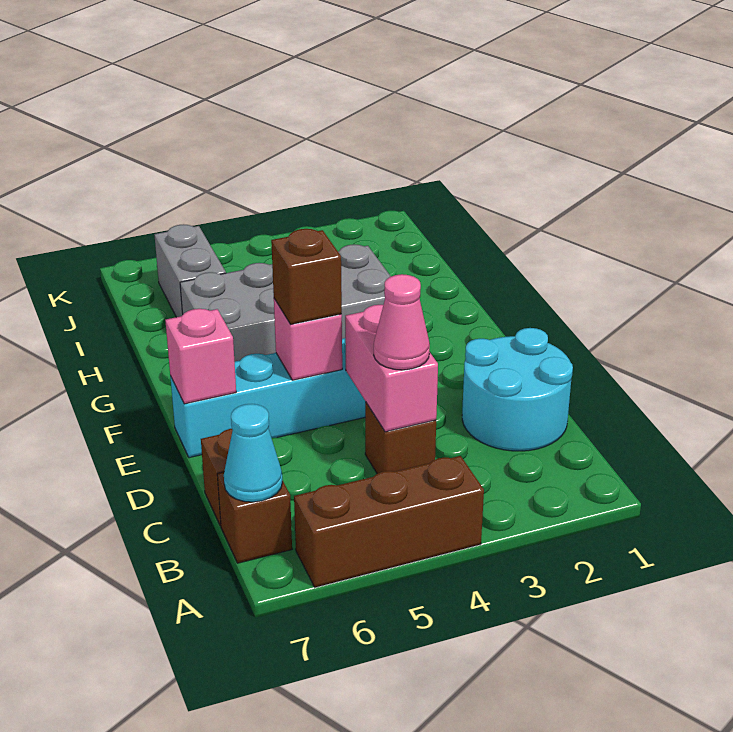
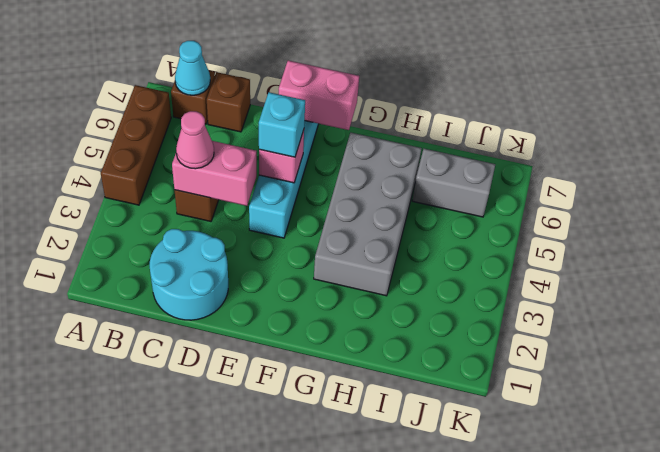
brown 1x1 brick [271,229,342,324] -> cyan 1x1 brick [259,92,305,157]
pink 1x1 brick [165,309,236,404] -> pink 1x2 brick [279,60,359,130]

